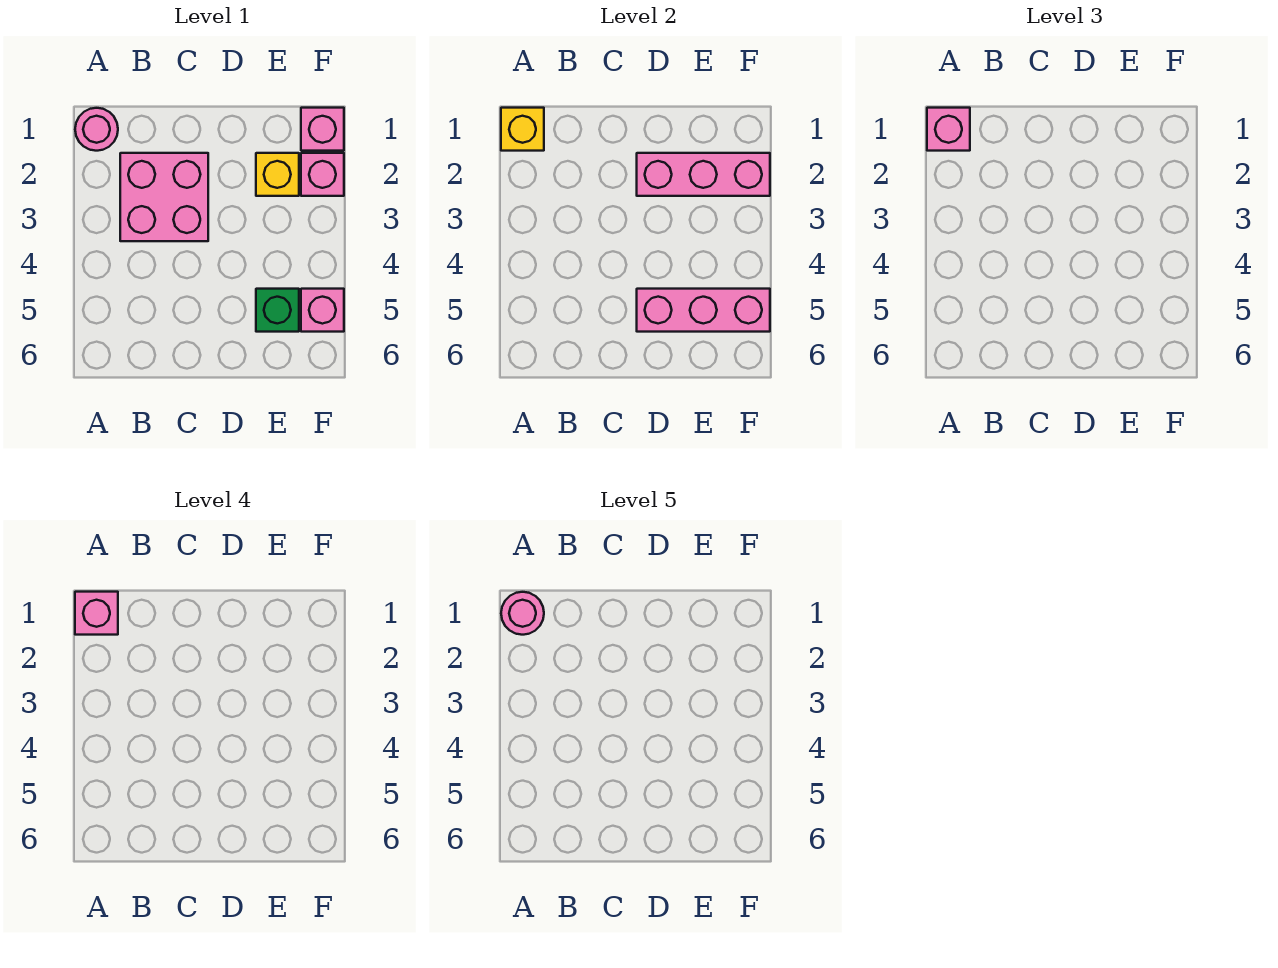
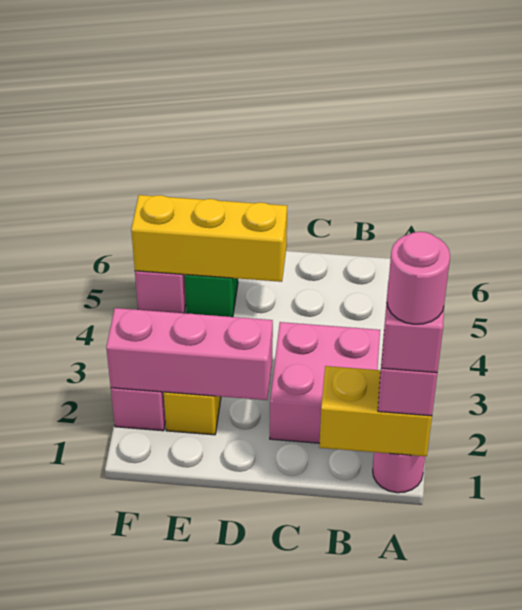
yellow 1x1 brick [501,108,544,151] -> yellow 1x2 brick [319,366,432,456]
pink 1x3 brick [637,289,770,332] -> yellow 1x3 brick [131,195,287,282]
pink 1x1 brick [301,108,344,151] -> none

